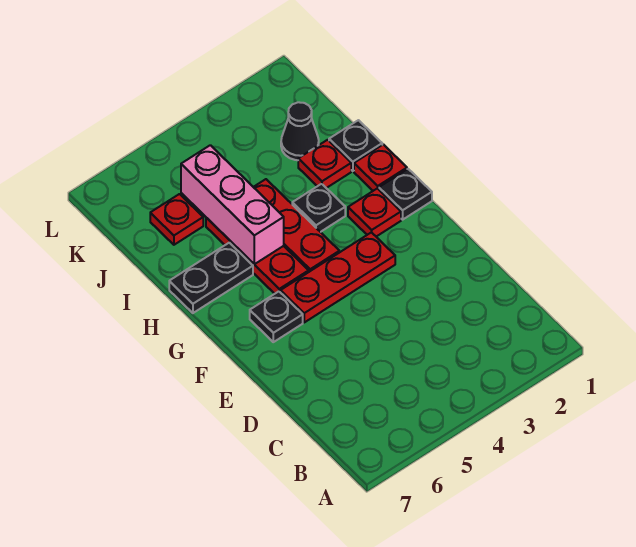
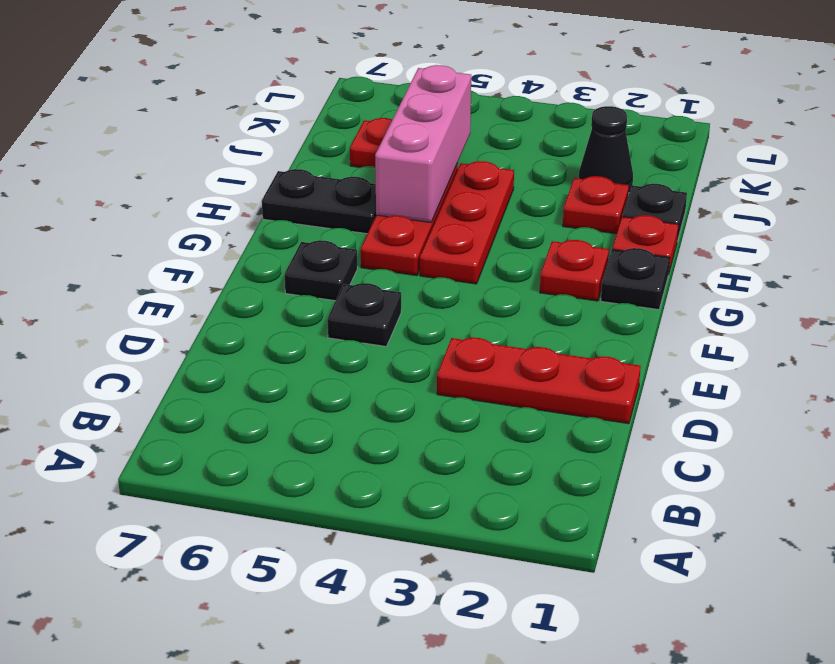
red 1x3 plate [281,232,395,322] -> red 1x3 plate moved to [437,338,641,424]
black 1x1 plate [292,184,345,232] -> black 1x1 plate moved to [328,283,401,346]

